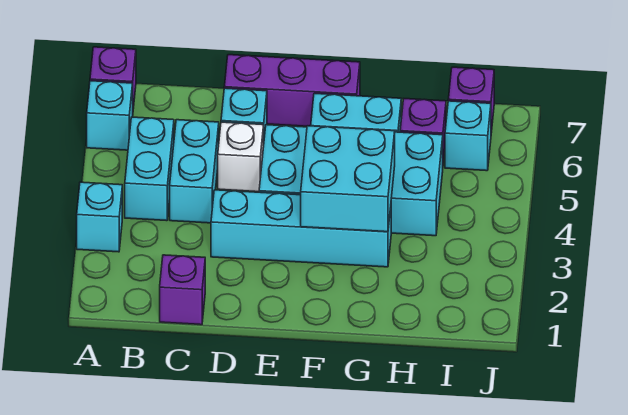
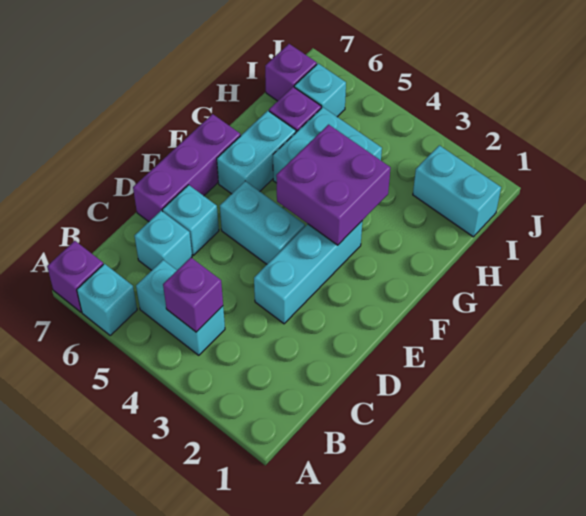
cyan 1x1 brick [77,182,122,252] -> cyan 1x1 brick moved to [135,211,192,270]
purple 1x1 brick [160,255,205,325] -> purple 1x1 brick moved to [163,258,223,332]
cyan 1x2 brick [170,120,219,223] -> cyan 1x2 brick moved to [413,145,501,237]
cyan 1x4 brick [211,190,391,267] -> cyan 1x3 brick [254,221,362,324]
white 1x1 brick [218,122,264,192] -> none
cyan 2x2 brick [301,126,395,232] -> purple 2x2 brick [276,125,391,245]

